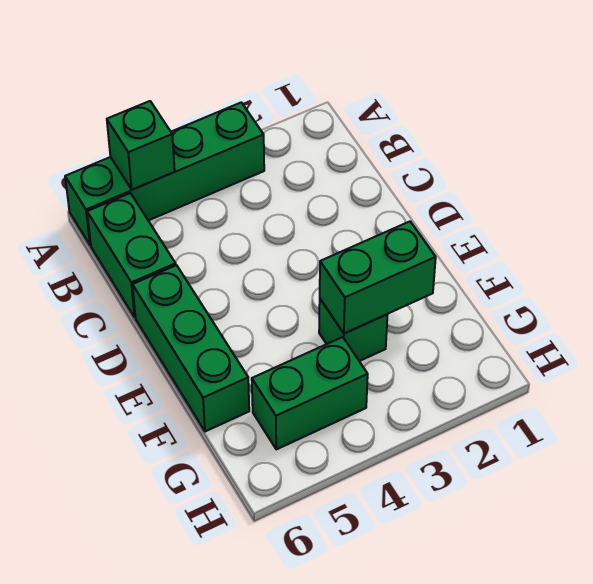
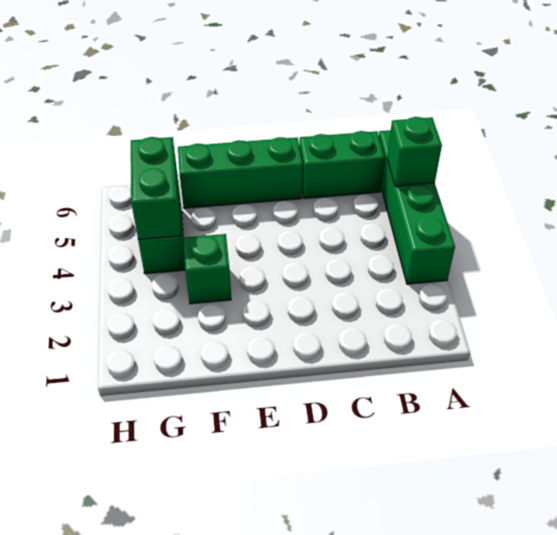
green 1x2 brick [320,222,436,334] -> green 1x2 brick moved to [131,137,181,239]

